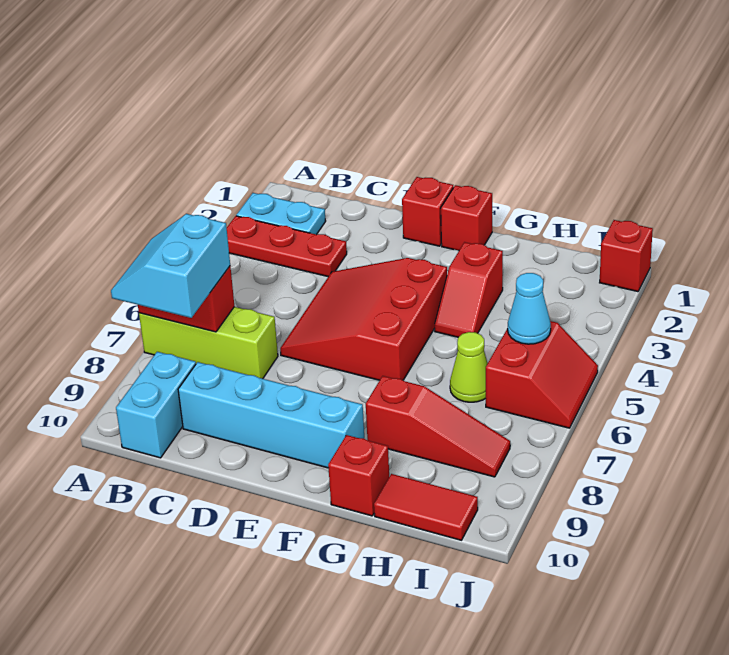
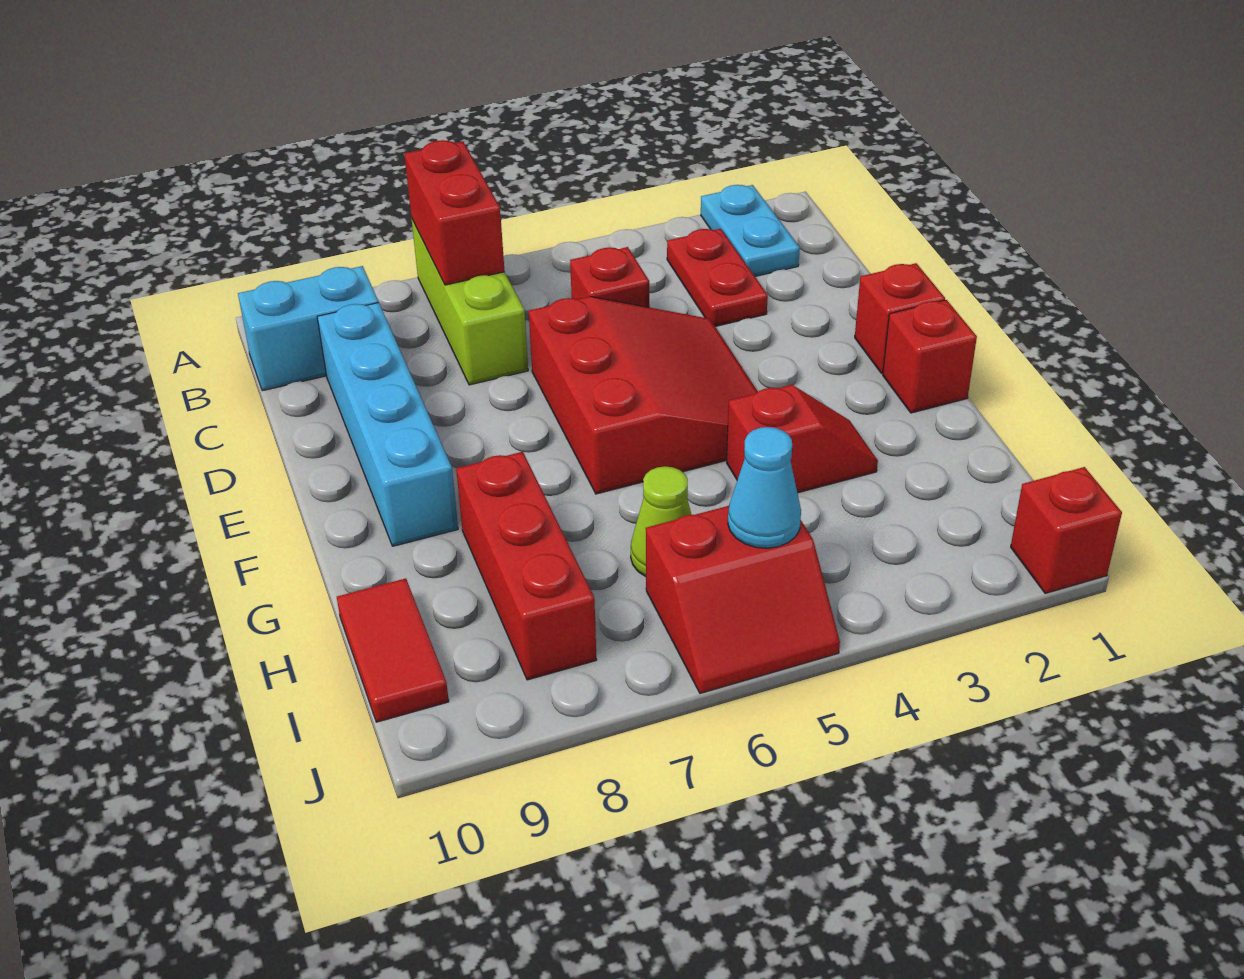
red 1x3 plate [227,216,347,277] -> red 1x2 plate [667,229,768,326]
cyan 2x2 slope [111,214,230,318] -> none
red 3x3 slope [280,258,447,380] -> red 3x3 slope turned to [529,297,758,494]
red 1x2 slope [435,242,503,337] -> red 1x2 slope turned to [727,385,878,493]
red 1x3 slope [366,376,510,477] -> red 1x3 brick [456,452,597,680]
red 1x1 brick [328,435,389,516] -> red 1x1 brick moved to [570,247,649,307]

